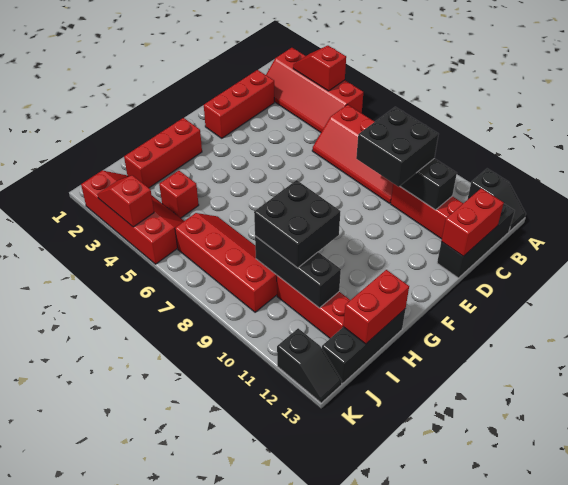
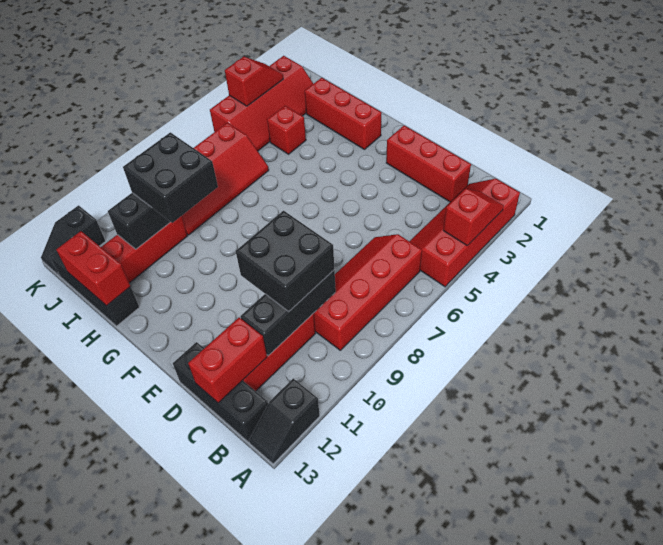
red 1x2 brick [441,188,504,256] -> red 1x2 brick turned to [188,317,267,403]

